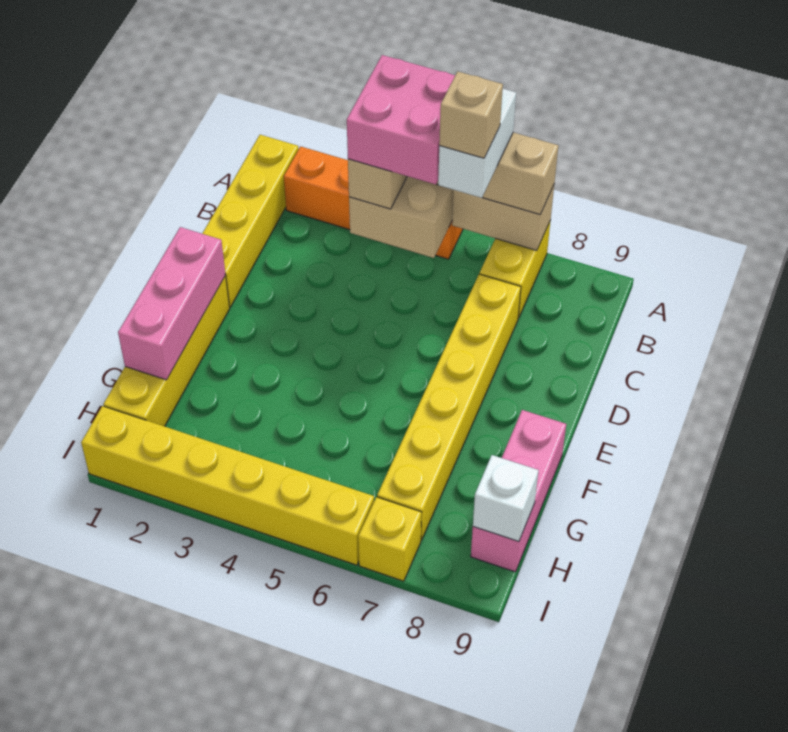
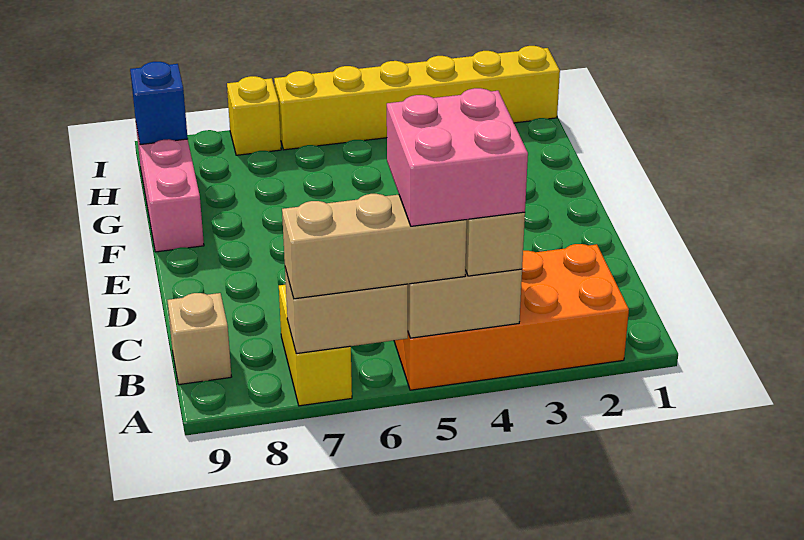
yellow 1x4 brick [202,135,299,307] -> none
orange 1x4 brick [284,146,463,259] -> orange 2x4 brick [394,244,629,390]
white 1x2 brick [438,89,516,198] -> none
tan 1x1 brick [439,71,503,158] -> tan 1x1 brick moved to [167,293,231,385]
yellow 1x6 brick [377,274,521,540] -> none
yellow 1x4 brick [103,276,230,426] -> none
pink 1x3 brick [118,227,226,380] -> none
white 1x1 brick [473,455,538,542] -> blue 1x1 brick [130,62,188,145]

